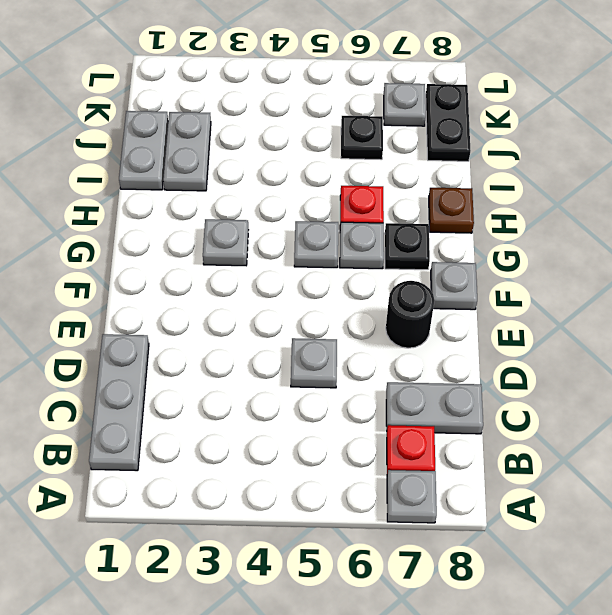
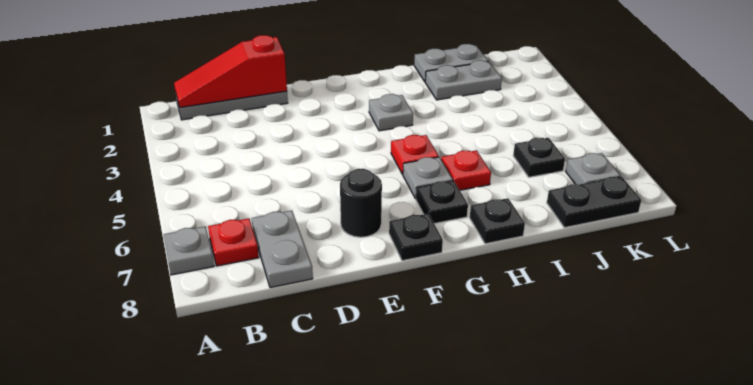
none -> red 1x3 slope [174,35,287,108]
grey 1x1 plate [291,338,337,388] -> none
grey 1x1 plate [431,262,477,310] -> black 1x1 plate [389,214,443,261]
grey 1x1 plate [294,221,338,268] -> red 1x1 plate [391,135,439,175]
brown 1x1 plate [429,188,474,233] -> black 1x1 plate [470,198,525,244]

